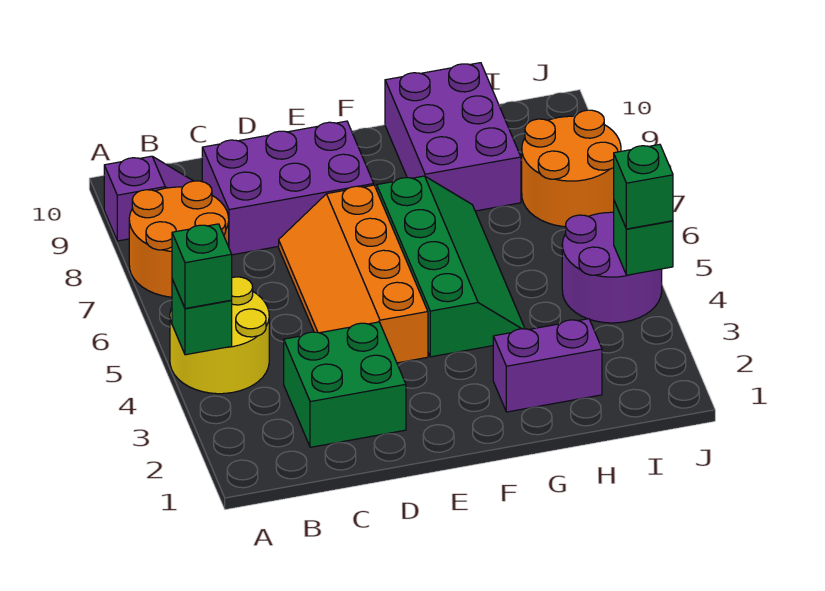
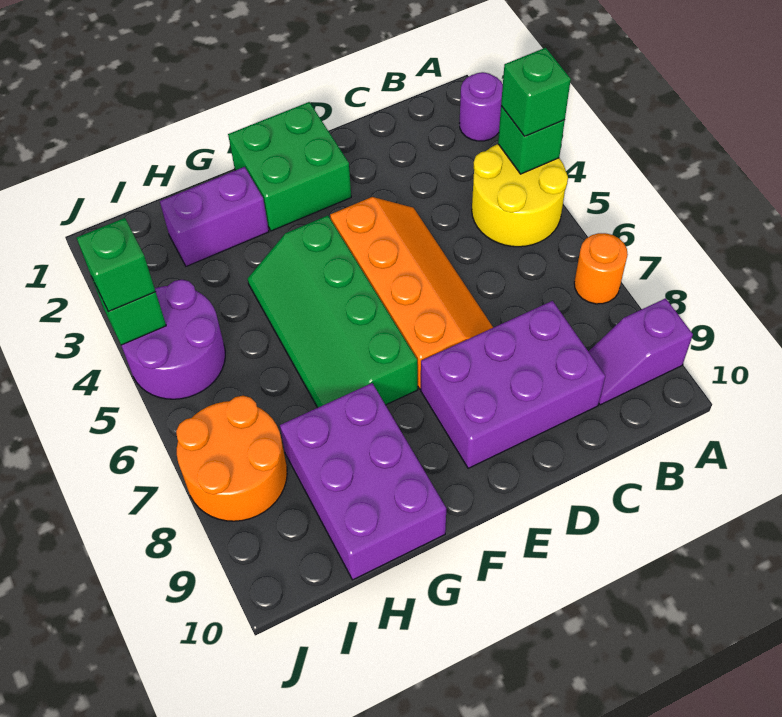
none -> purple 1x1 round brick [459,72,503,141]
orange 2x2 round brick [129,181,229,297] -> orange 1x1 round brick [574,233,628,304]
green 2x2 brick [284,322,406,447] -> green 2x2 brick moved to [228,102,351,231]

